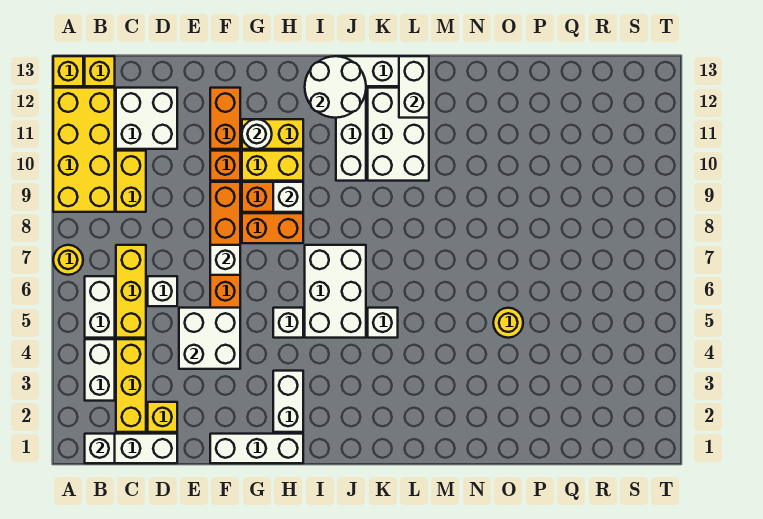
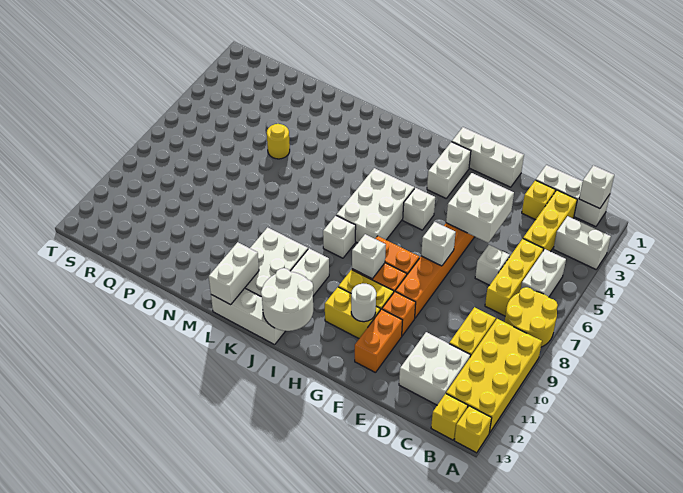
yellow 1x1 round brick [53,245,83,275] -> yellow 2x2 round brick [505,287,558,347]
white 1x2 brick [85,339,115,401] -> white 1x2 brick turned to [554,216,611,269]
white 1x1 brick [368,308,398,338] -> white 1x1 brick moved to [323,216,356,258]

